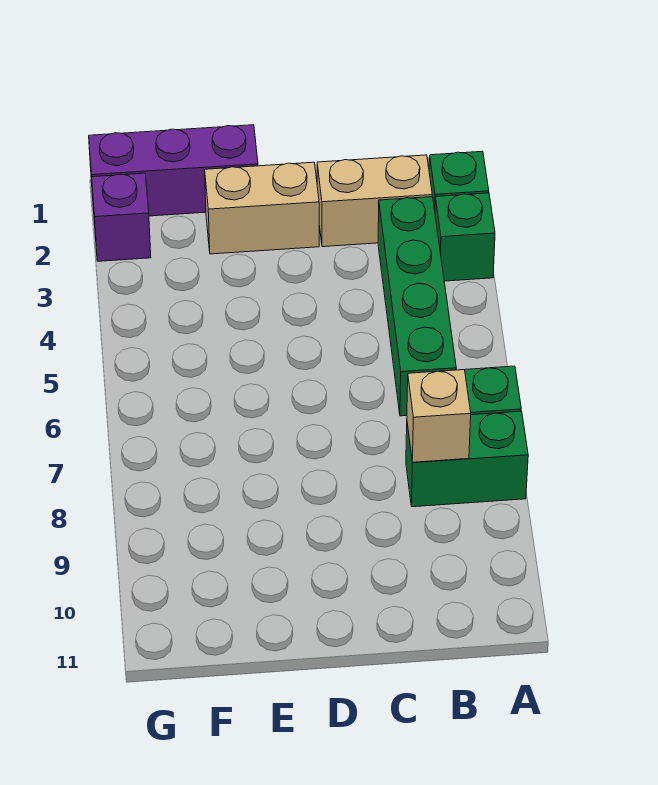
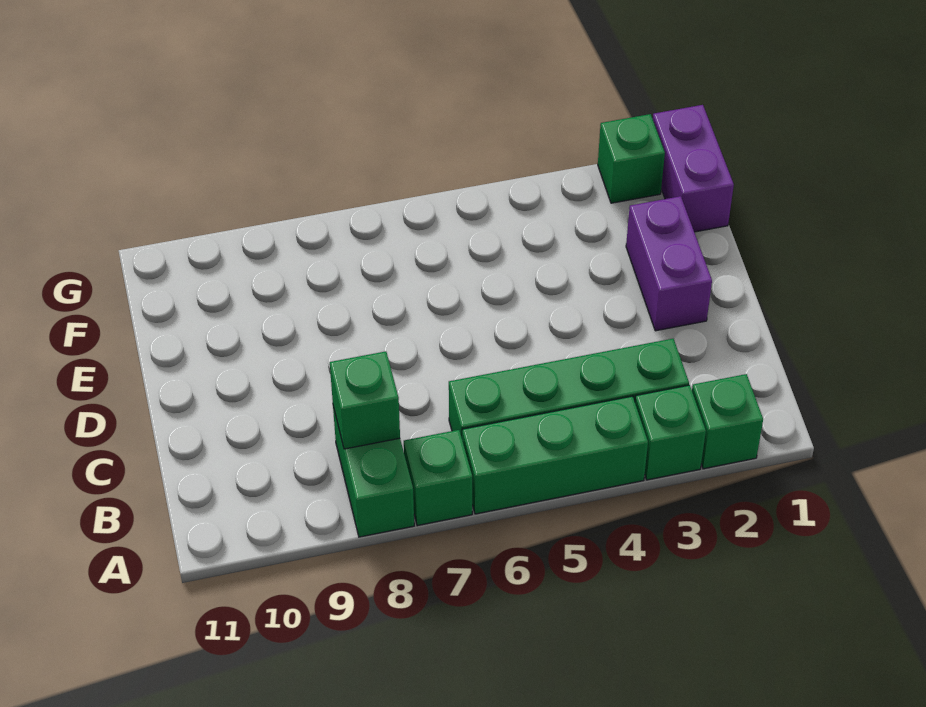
none -> green 1x3 brick [462,396,648,514]
tan 1x2 brick [317,155,432,247] -> none
tan 1x1 brick [407,370,471,462] -> green 1x1 brick [330,351,400,449]
tan 1x2 brick [205,162,319,254] -> purple 1x2 brick [626,196,712,331]
purple 1x3 brick [89,125,258,216] -> purple 1x2 brick [653,105,734,232]
purple 1x1 brick [92,173,151,261] -> green 1x1 brick [598,114,665,203]

